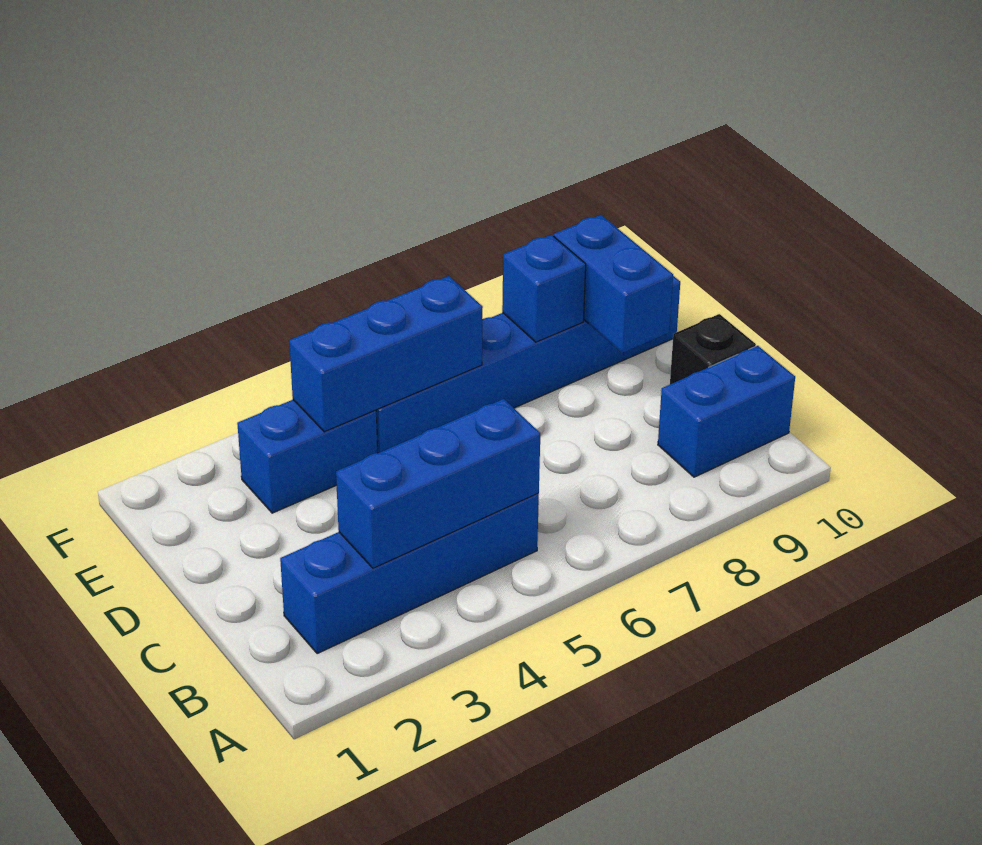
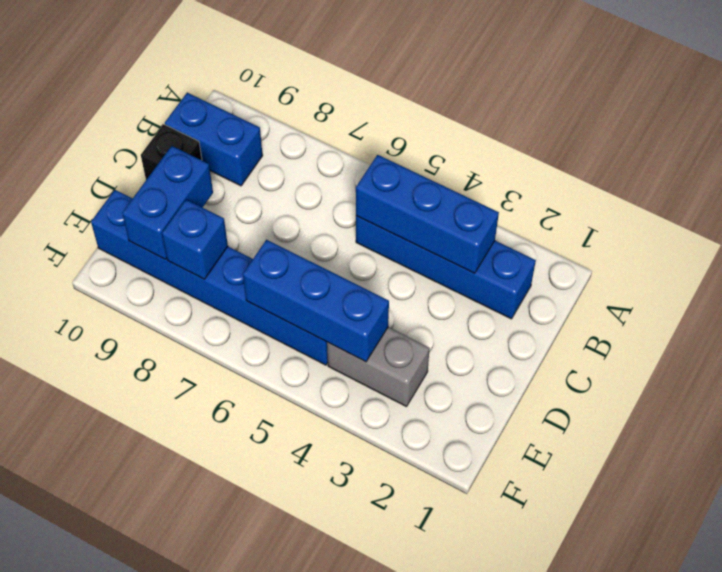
blue 1x2 brick [237,400,377,513] -> grey 1x2 brick [327,327,430,407]

